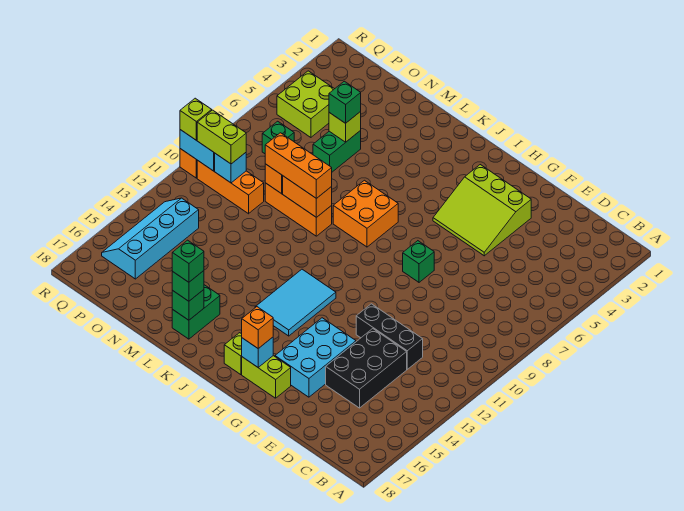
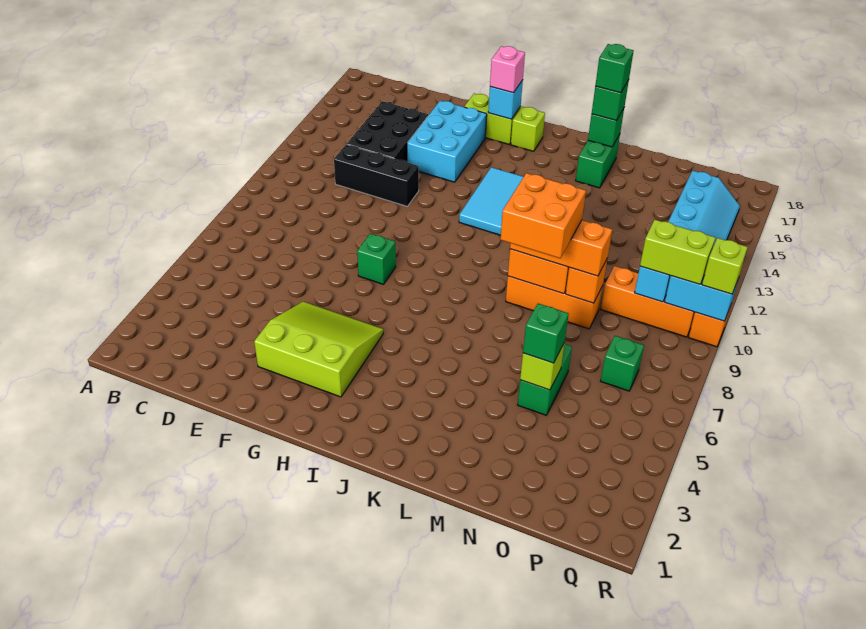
orange 1x1 brick [242,307,273,349] -> pink 1x1 brick [490,46,525,93]
orange 2x2 brick [333,180,398,247] -> orange 2x2 brick moved to [500,173,586,258]
lime 2x2 brick [277,71,334,137] -> none

